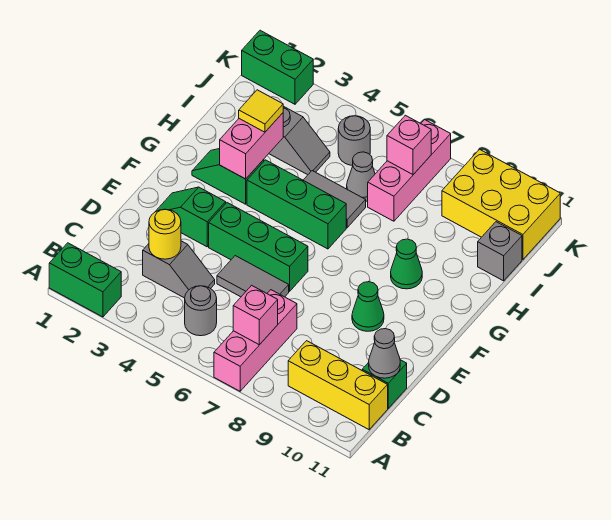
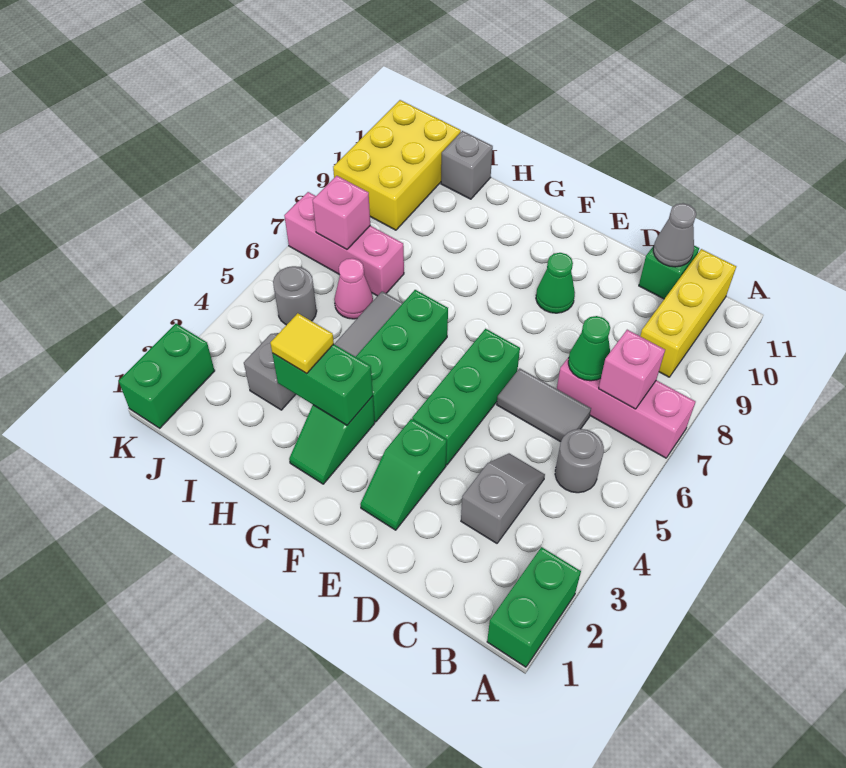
yellow 1x1 round brick [149,209,181,259] -> none
grey 1x2 tile [217,256,289,297] -> grey 1x2 tile turned to [497,368,591,442]
pink 1x2 brick [220,113,283,179] -> green 1x2 brick [272,344,373,425]
green 1x1 cone [391,239,422,289] -> green 1x1 cone moved to [568,316,610,381]
grey 1x1 cone [347,152,375,201] -> pink 1x1 cone [334,258,373,319]

